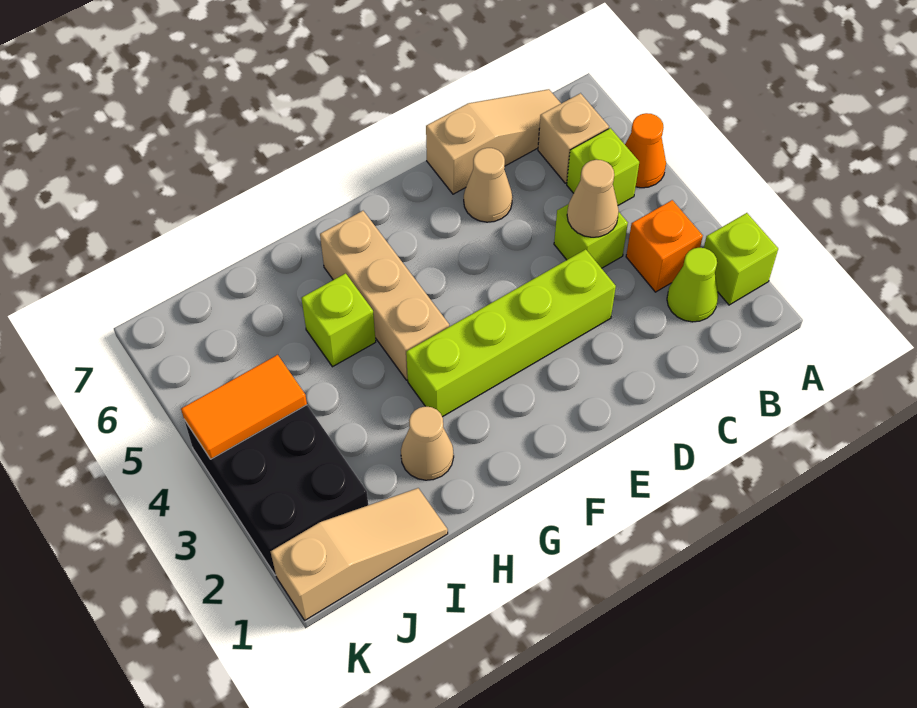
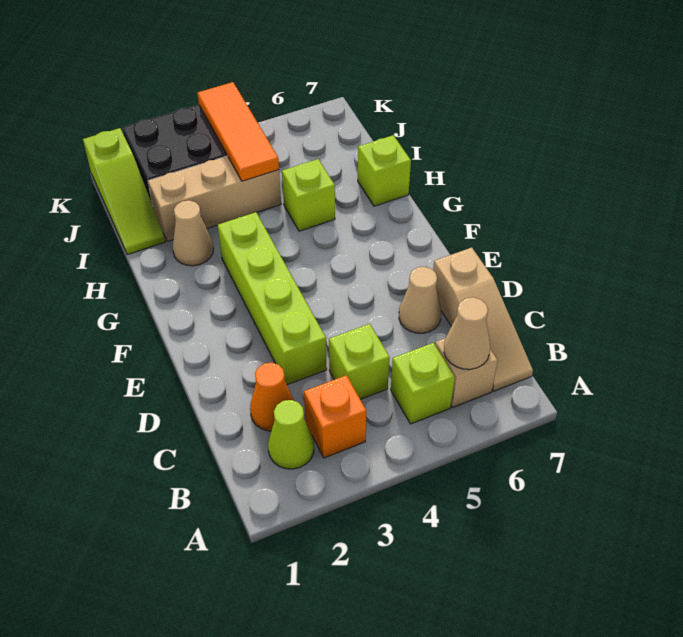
lime 1x1 brick [704,213,778,305] -> lime 1x1 brick moved to [358,135,411,206]
orange 1x1 cone [625,113,666,188] -> orange 1x1 cone moved to [250,363,294,431]
tan 1x1 cone [567,160,619,237] -> tan 1x1 cone moved to [444,297,490,369]
tan 1x3 brick [320,211,449,380] -> tan 1x3 brick moved to [148,156,281,241]
tan 1x3 slope [270,488,448,620] -> lime 1x3 slope [83,128,165,255]
orange 1x2 tile [181,355,307,459] -> orange 1x3 tile [197,82,279,181]

